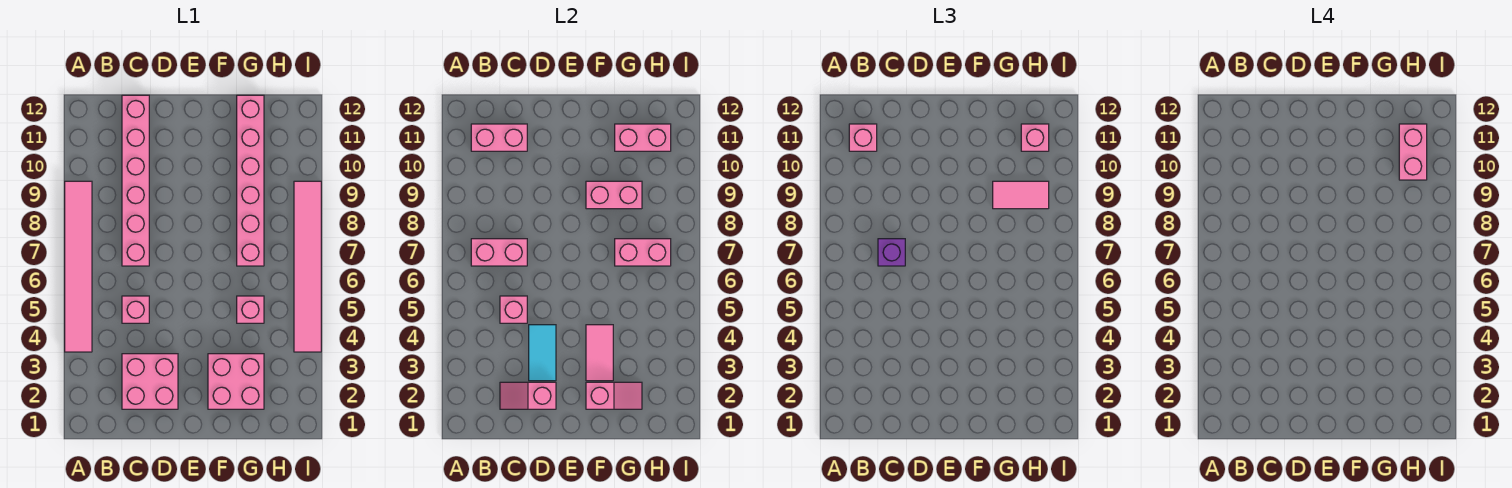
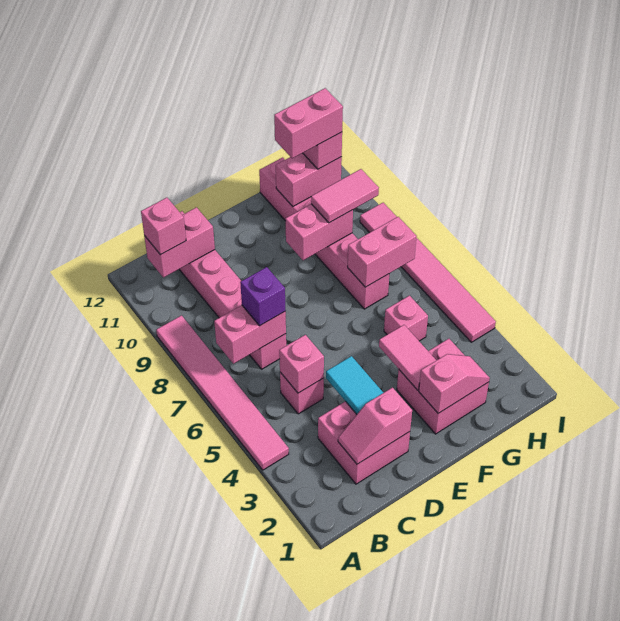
pink 1x2 brick [1399,124,1427,180] -> pink 1x2 brick turned to [274,88,343,158]

